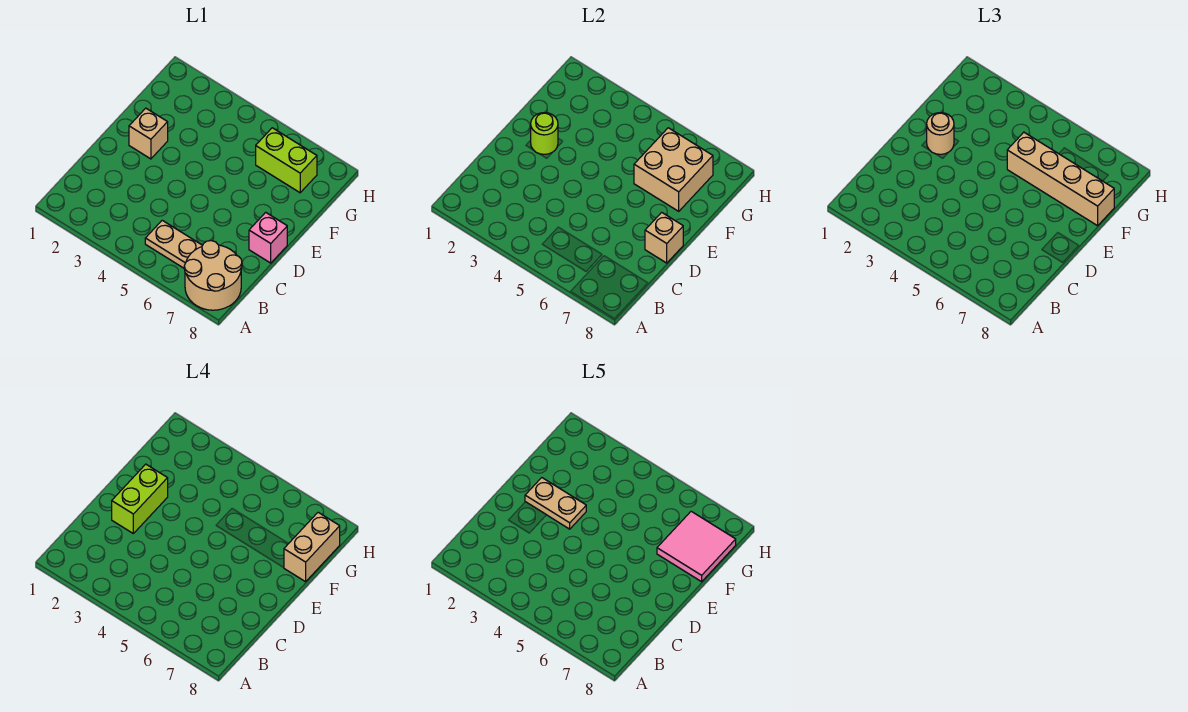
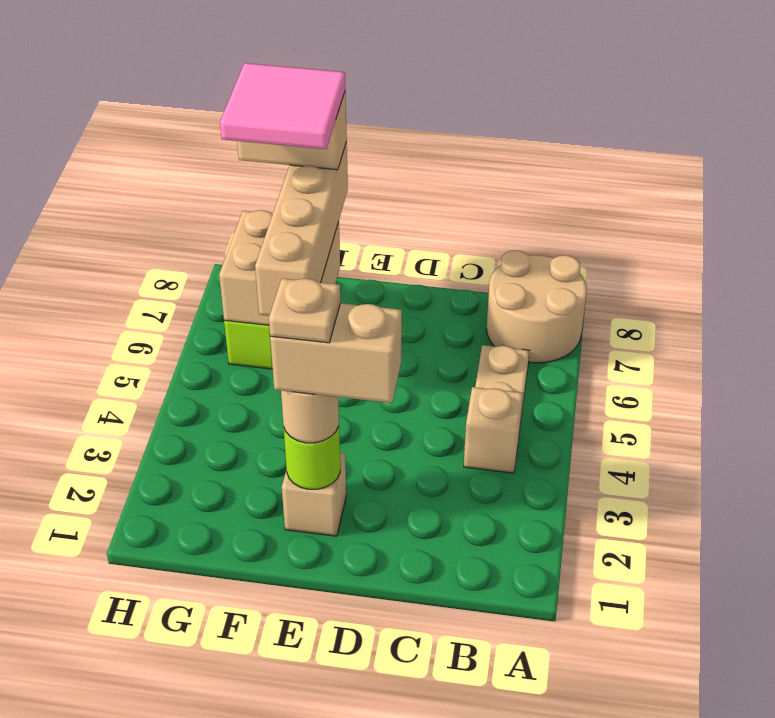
lime 1x2 brick [112,464,168,533] -> tan 1x2 brick [270,303,402,403]
pink 1x1 brick [249,212,287,263] -> none
tan 1x1 brick [645,212,683,263] -> tan 1x1 brick moved to [464,387,523,473]
tan 1x2 plate [525,478,586,529] -> tan 1x1 plate [269,278,340,343]

